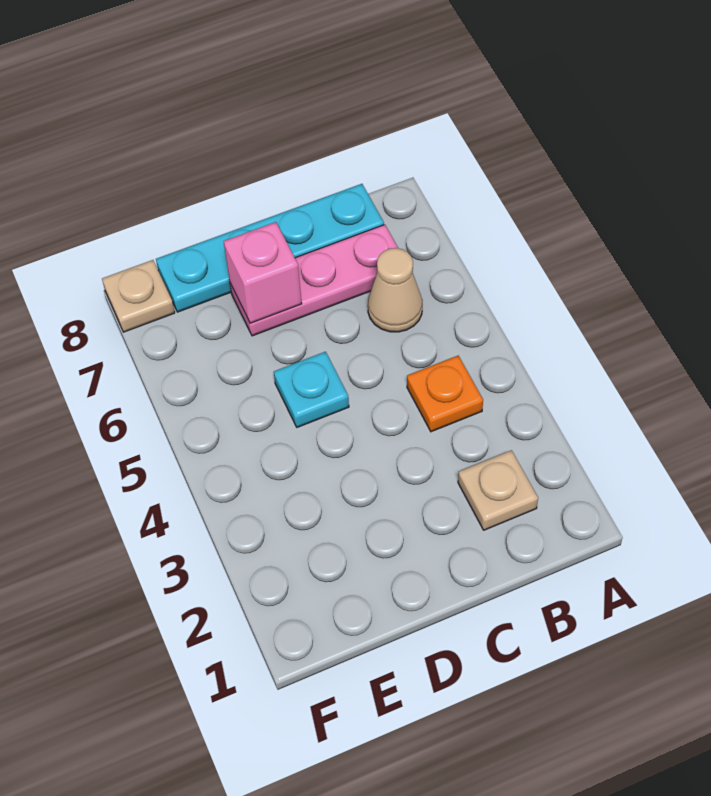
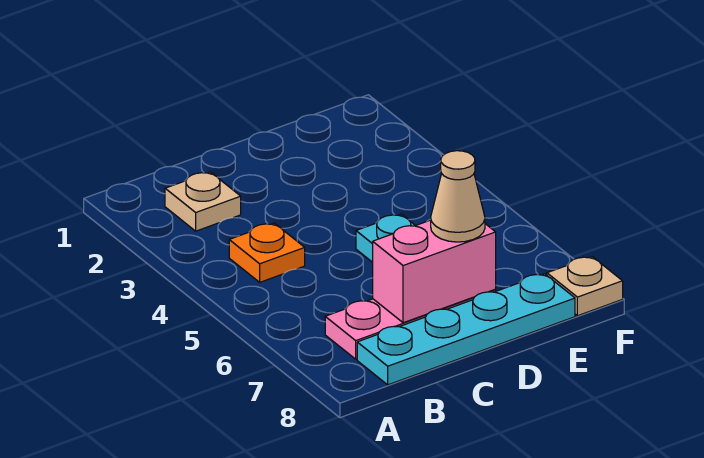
tan 1x1 cone [368,248,423,332] -> tan 1x1 cone moved to [431,151,485,242]
pink 1x1 brick [224,222,302,323] -> pink 1x2 brick [373,220,496,323]

